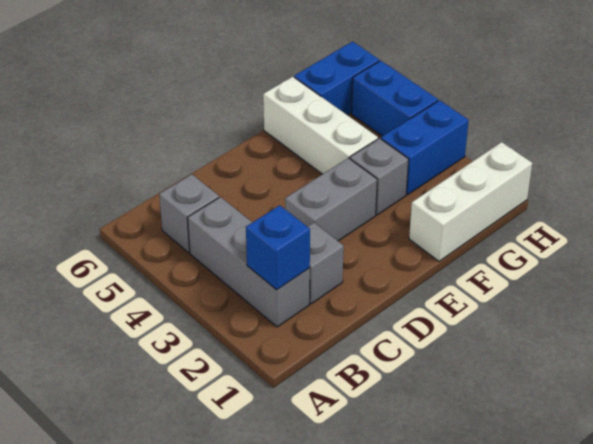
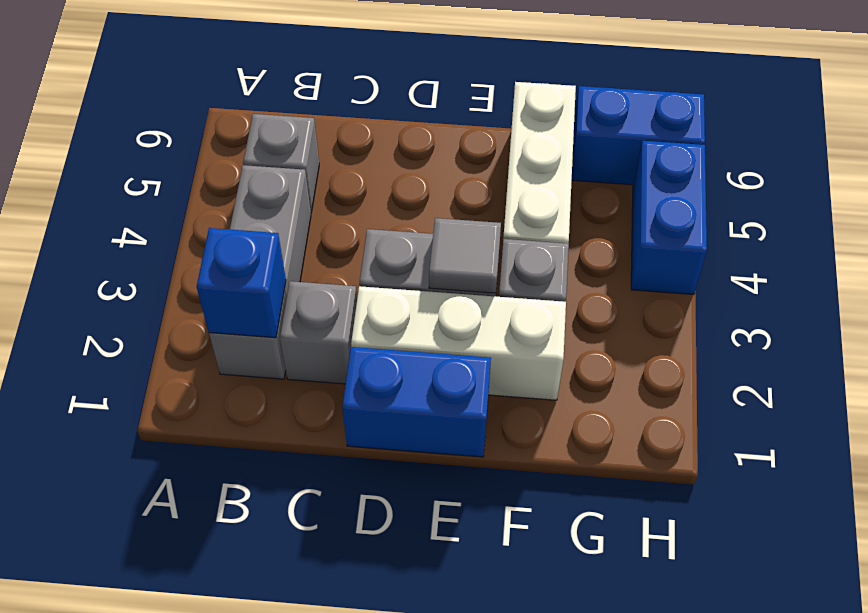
none -> grey 1x1 tile [429,218,501,293]
white 1x3 brick [409,142,532,261] -> white 1x3 brick moved to [351,286,566,400]
blue 1x2 brick [381,100,469,195] -> blue 1x2 brick moved to [342,347,491,457]

